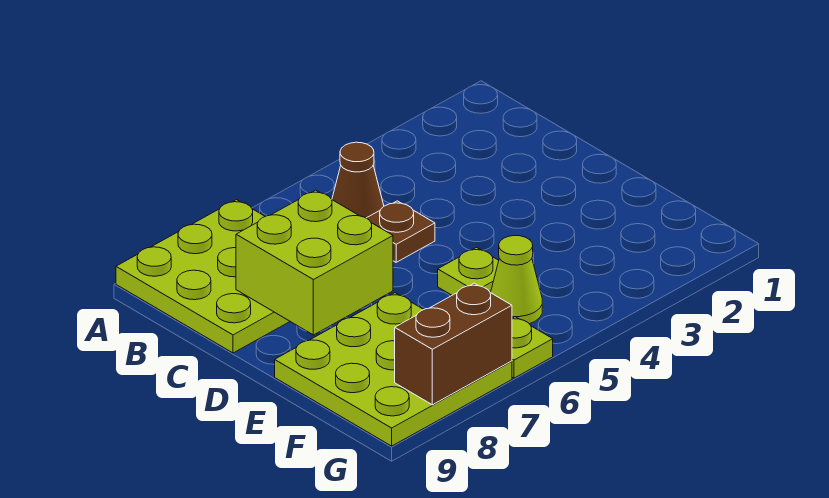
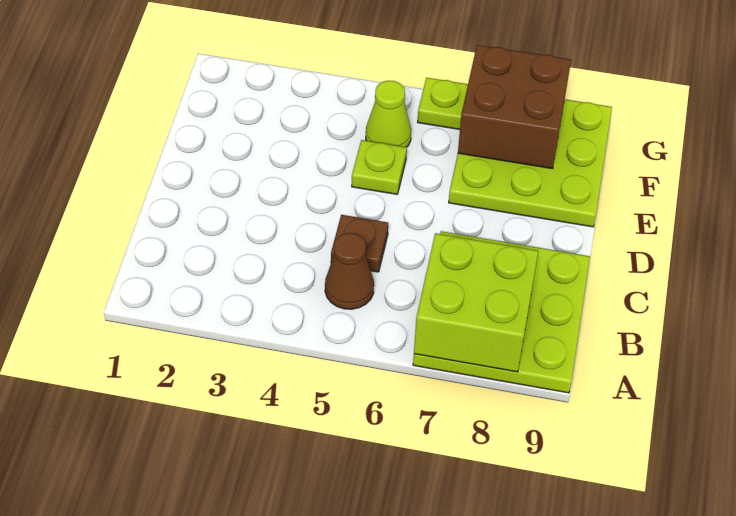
lime 2x2 brick [236,190,393,335] -> lime 2x2 brick moved to [414,233,538,372]
brown 1x2 brick [395,283,512,405] -> brown 2x2 brick [458,45,571,169]

